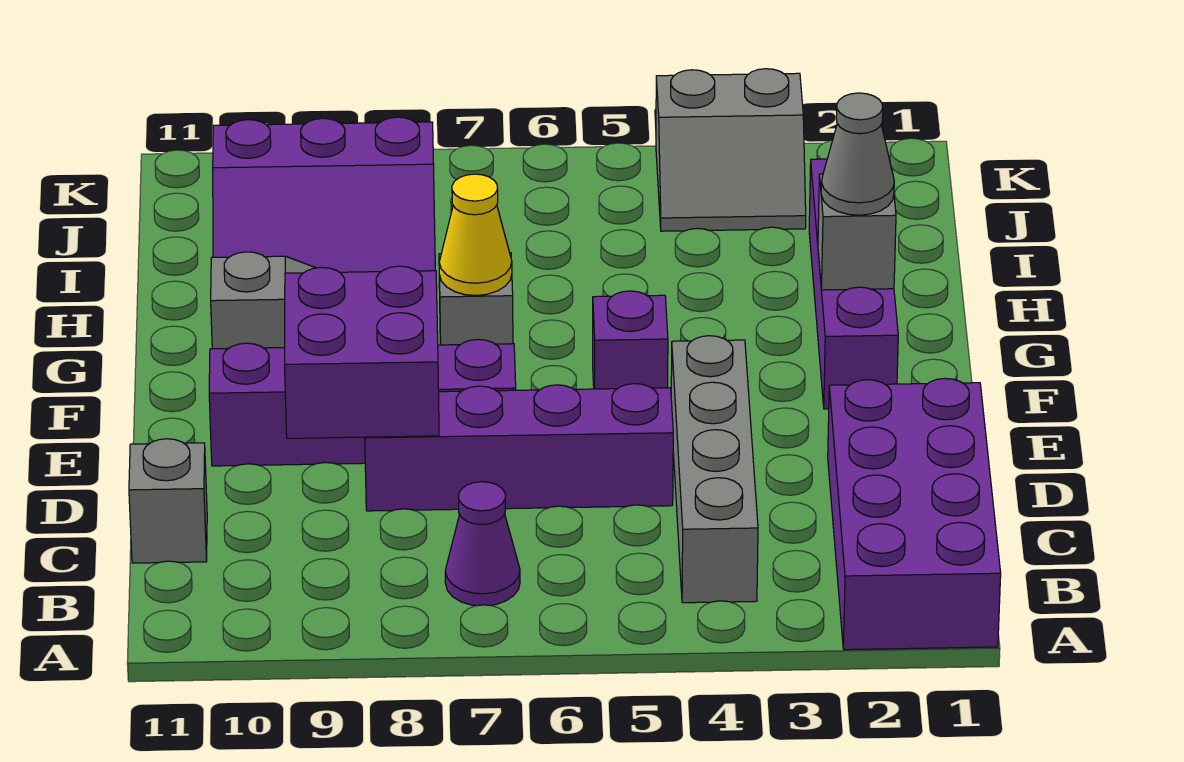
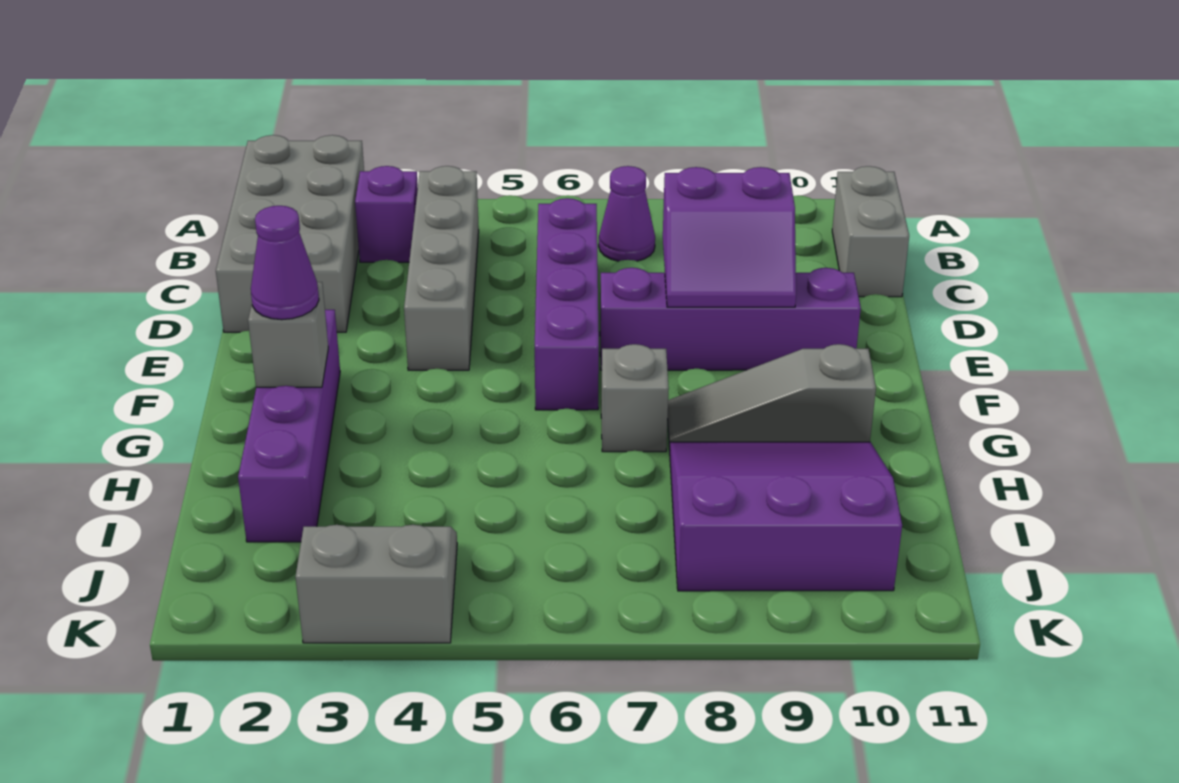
purple 2x4 brick [828,378,1001,650] -> grey 2x4 brick [216,135,364,332]
grey 1x1 brick [129,439,207,563] -> grey 1x2 brick [832,166,909,297]
purple 1x4 brick [365,384,673,511] -> purple 1x4 brick turned to [535,198,599,410]
purple 2x2 brick [285,266,439,438] -> purple 2x2 slope [663,167,796,307]
purple 1x1 brick [593,291,668,389] -> purple 1x1 brick moved to [355,166,418,262]
grey 1x1 cone [821,93,894,215] -> purple 1x1 cone [251,206,319,320]
yellow 1x1 cone [439,174,512,296] -> none

